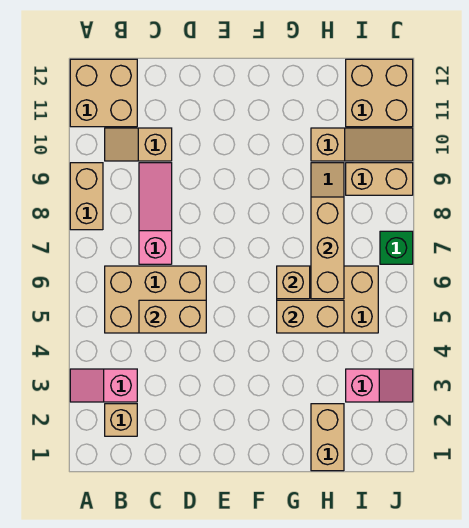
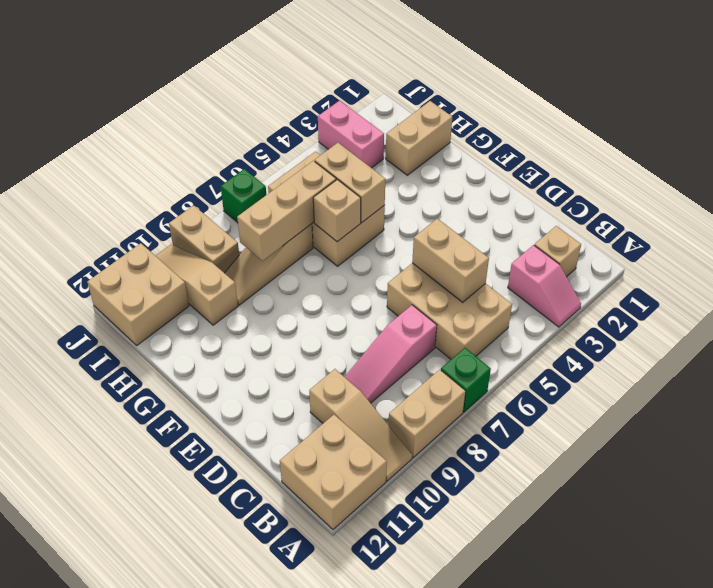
none -> green 1x1 brick [441,348,491,412]
tan 1x2 slope [105,128,172,161] -> tan 1x3 slope [309,369,412,481]
pink 1x2 slope [346,369,413,402] -> pink 1x2 brick [318,100,384,168]

